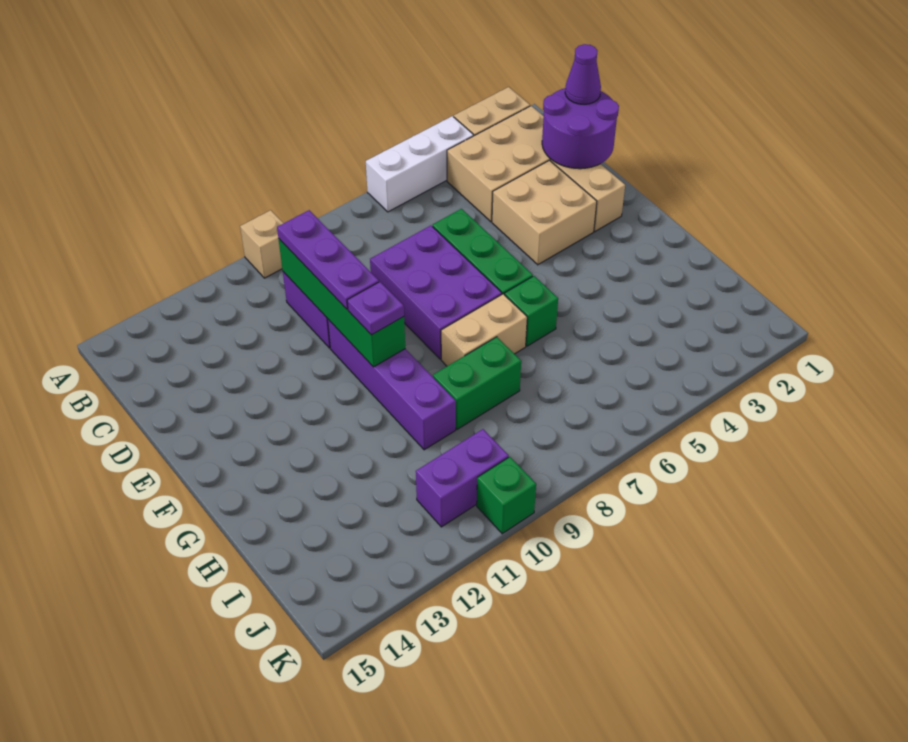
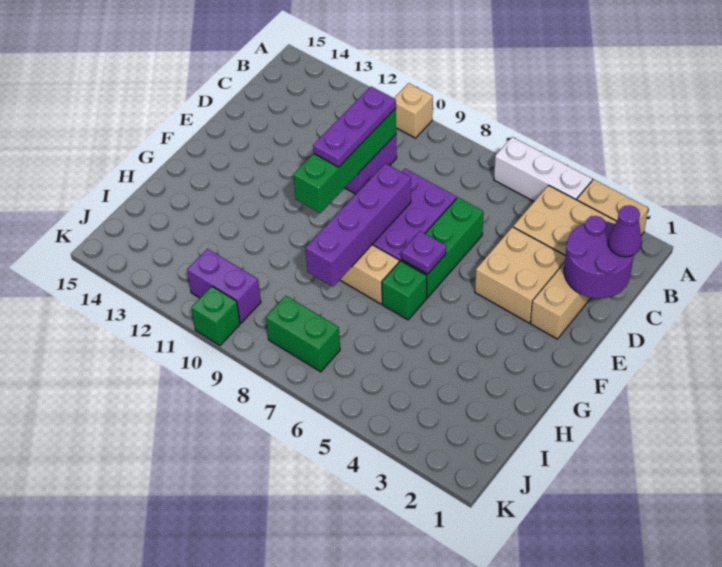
purple 1x4 brick [328,319,456,450] -> purple 1x4 brick moved to [306,163,411,287]
purple 1x1 plate [347,282,404,335] -> purple 1x1 plate moved to [402,231,446,274]
green 1x2 brick [433,337,521,429] -> green 1x2 brick moved to [266,296,340,372]

